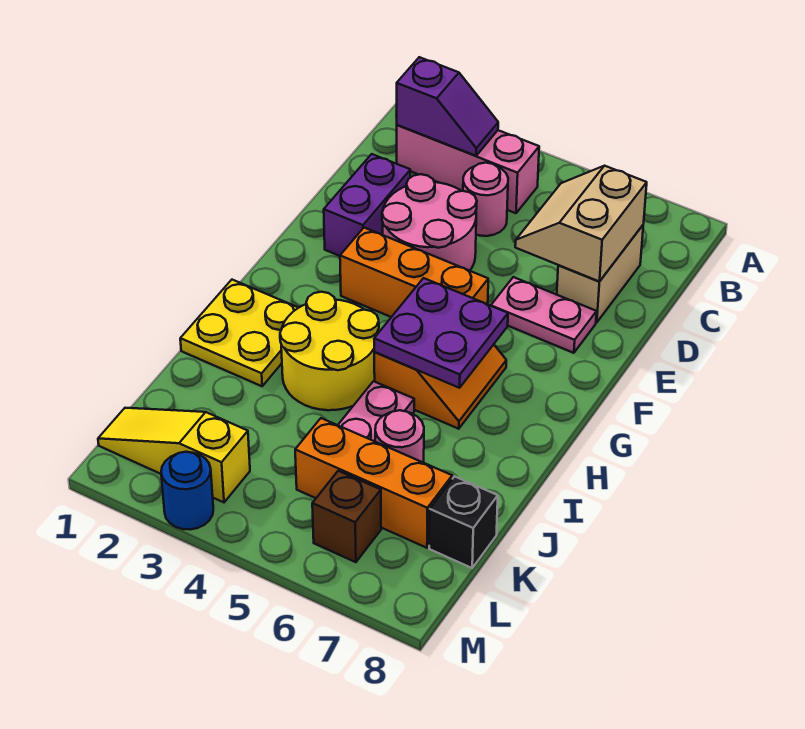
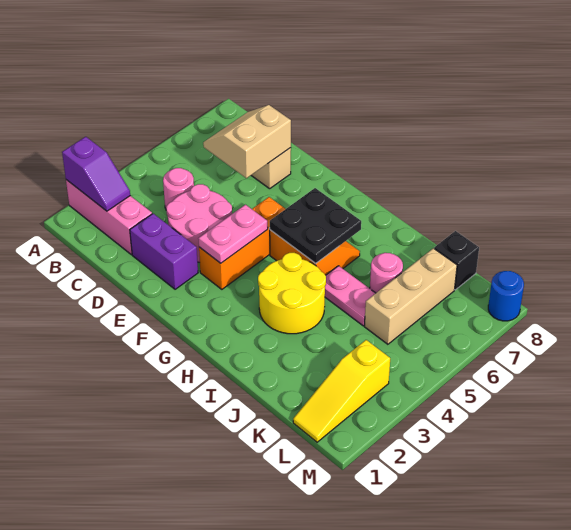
pink 1x3 brick [397,125,539,213] -> pink 1x3 brick turned to [66,180,152,254]
purple 1x2 slope [396,57,498,156] -> purple 1x2 slope turned to [62,137,130,211]
tan 2x2 slope [515,166,647,282] -> tan 2x2 slope turned to [203,105,291,178]
pink 1x2 plate [491,277,597,353] -> pink 1x2 plate moved to [198,205,268,263]
purple 2x2 plate [374,278,508,388] -> black 2x2 plate [270,188,361,263]
yellow 2x2 plate [180,280,298,386] -> none
orange 1x3 brick [295,418,452,548] -> tan 1x3 brick [364,248,457,344]
brown 1x1 brick [312,471,381,562] -> none
blue 1x1 round brick [161,452,213,530] -> blue 1x1 round brick moved to [488,271,524,321]

